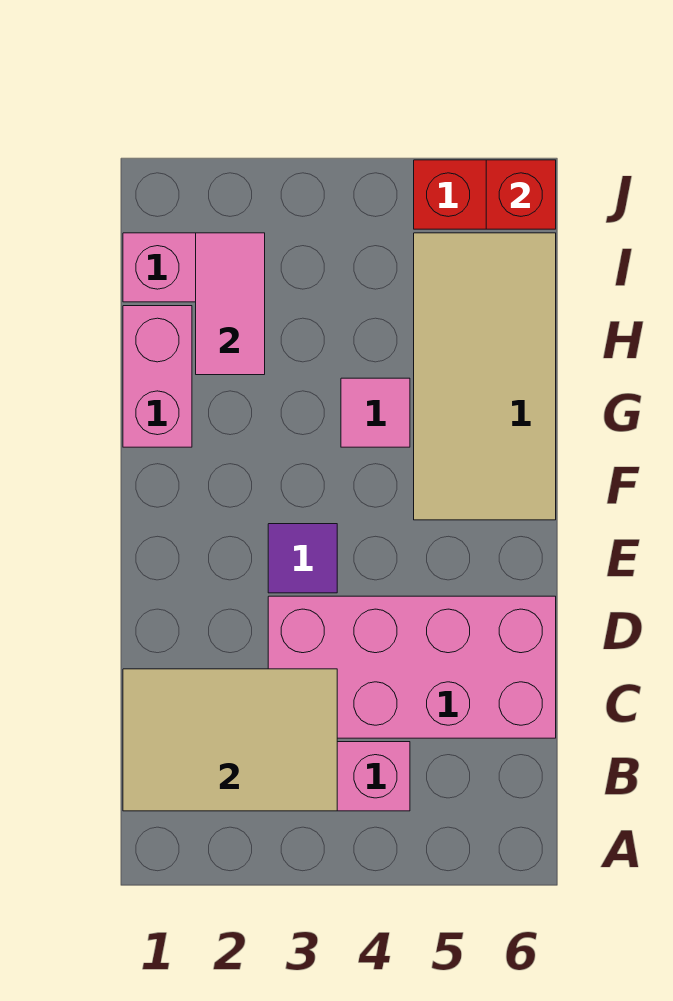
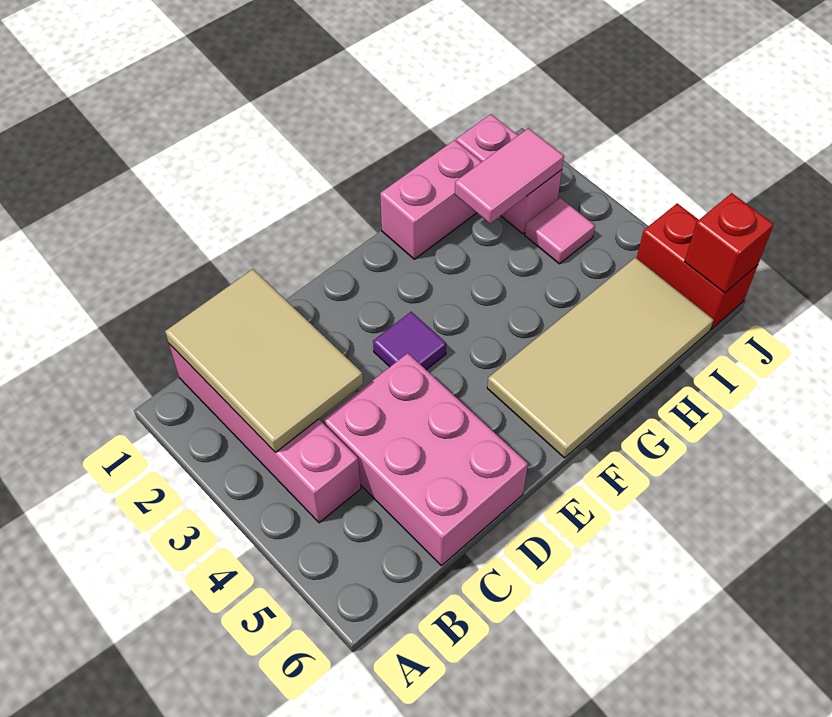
pink 2x4 brick [268,596,556,738] -> pink 2x3 brick [323,353,528,566]
pink 1x1 tile [341,378,410,447] -> pink 1x1 tile moved to [525,198,595,264]

